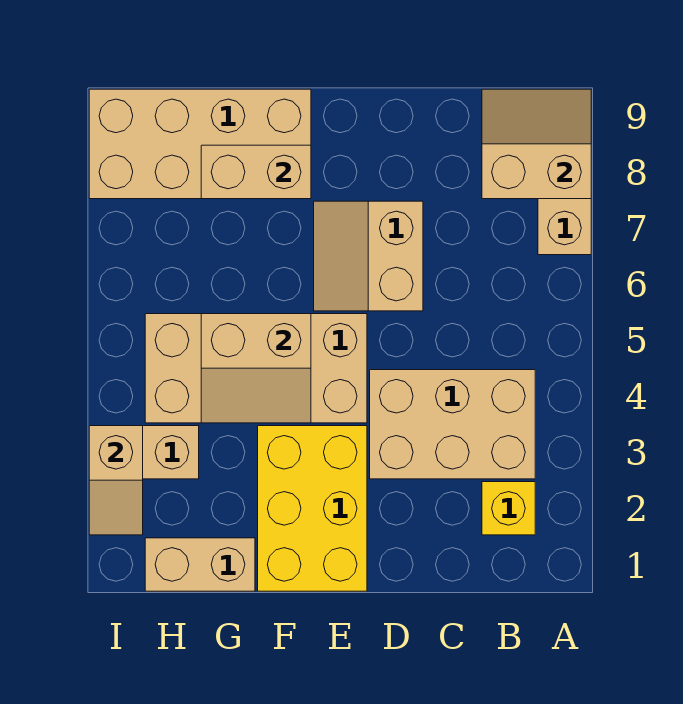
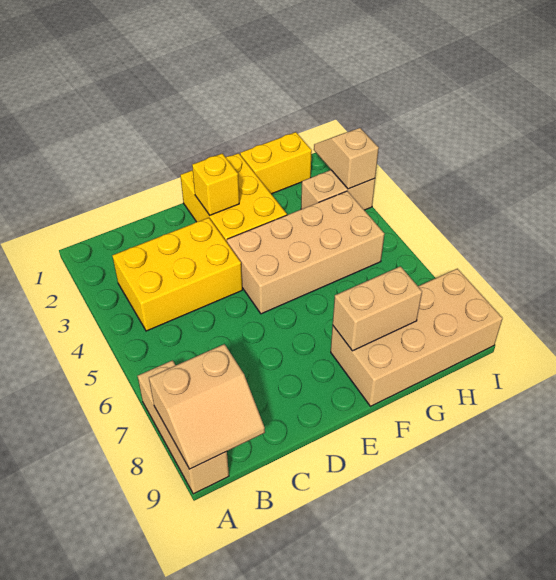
yellow 1x1 brick [482,482,535,535] -> yellow 1x1 brick moved to [192,153,239,215]
tan 2x3 brick [370,370,535,479] -> yellow 2x3 brick [112,218,242,331]
tan 2x2 slope [314,201,423,311] -> none
tan 2x2 slope [201,314,311,423] -> none
tan 1x2 brick [145,538,255,591] -> yellow 1x2 brick [240,132,312,194]

